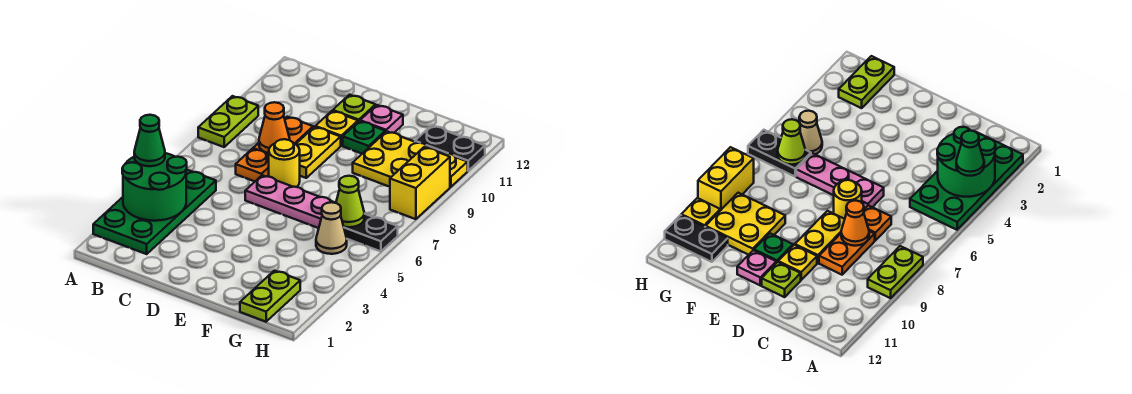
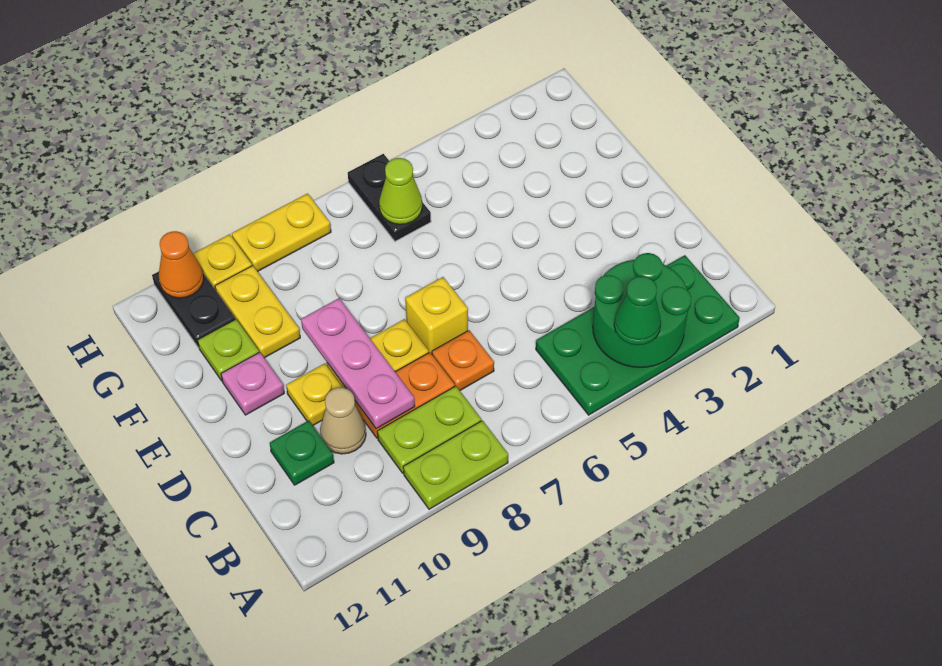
orange 1x1 cone [259,102,290,153] -> orange 1x1 cone moved to [159,231,204,298]
pink 1x3 plate [245,175,335,228] -> pink 1x3 plate moved to [301,298,415,429]
yellow 1x1 round brick [269,139,300,187] -> yellow 1x1 brick [405,277,468,354]
lime 1x1 plate [333,95,375,122] -> lime 1x1 plate moved to [198,319,259,381]
green 1x1 plate [343,121,385,154] -> green 1x1 plate moved to [270,421,334,485]
yellow 2x2 plate [353,131,440,187] -> yellow 1x2 plate [215,266,300,358]
lime 1x2 plate [240,271,300,322] -> lime 1x2 plate moved to [377,386,481,473]
tan 1x1 cone [316,202,347,254] -> tan 1x1 cone moved to [320,388,366,454]
yellow 1x2 brick [390,147,450,219] -> yellow 1x2 plate [232,194,331,272]

